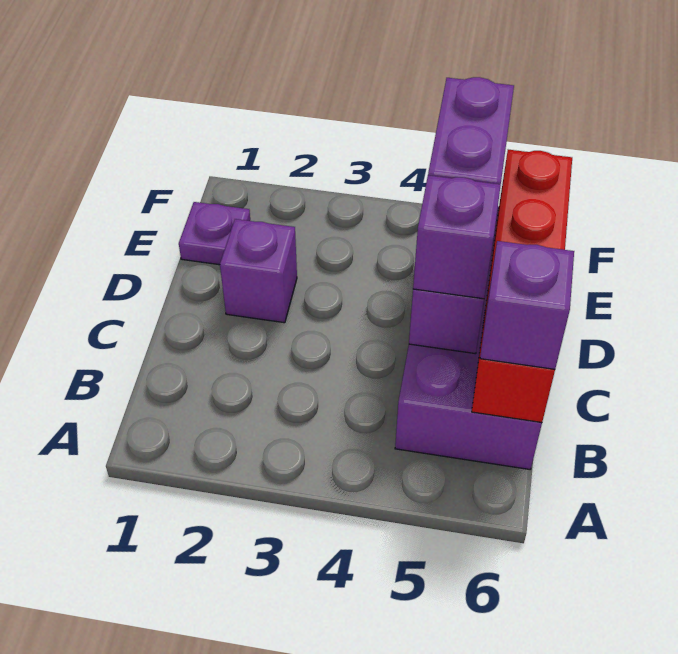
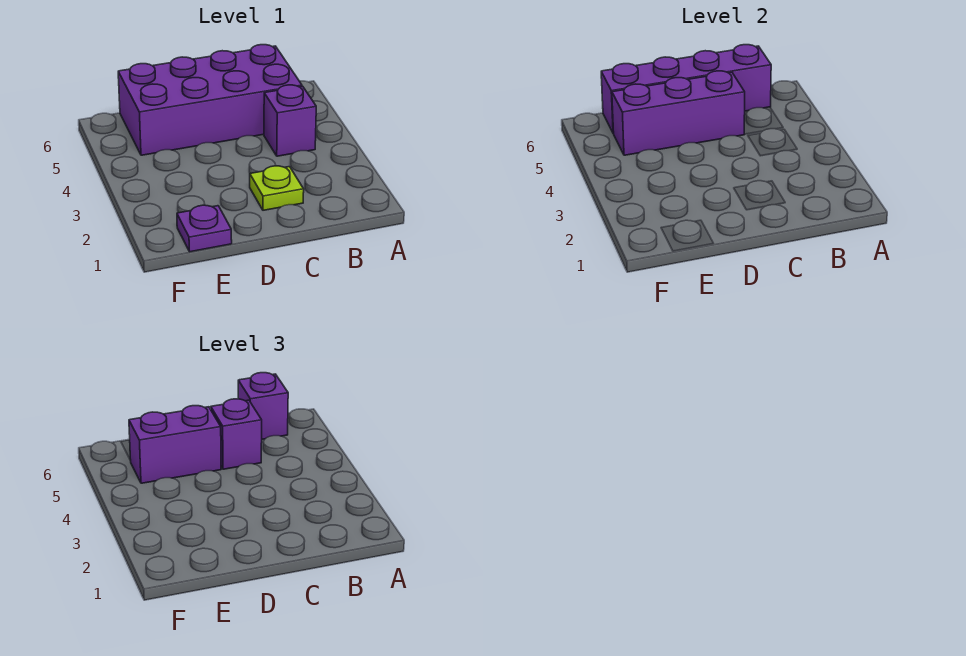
red 1x4 brick [472,150,572,422] -> purple 1x4 brick [601,45,771,134]
none -> lime 1x1 plate [250,166,304,210]
purple 1x1 brick [220,219,297,323] -> purple 1x1 brick moved to [264,85,316,156]

